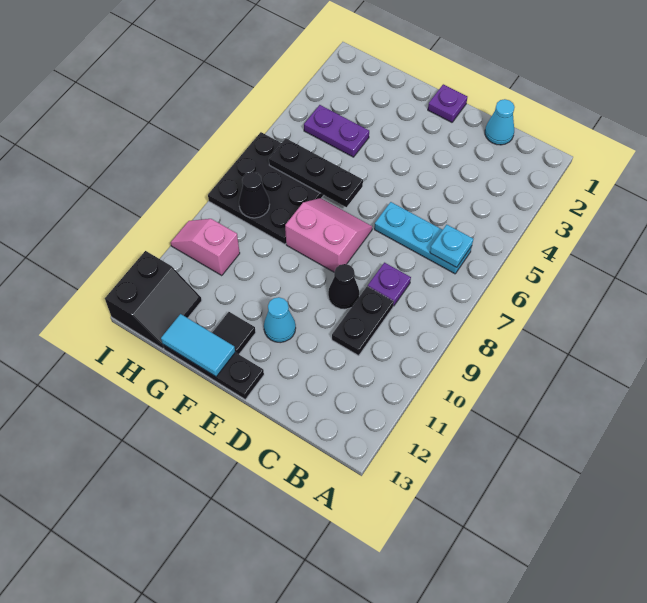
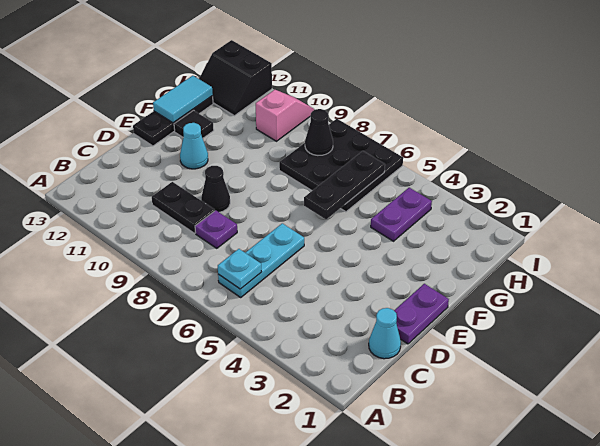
purple 1x1 plate [428,84,467,122] -> purple 1x2 plate [394,284,449,344]
pink 2x2 slope [285,198,372,272] -> none

